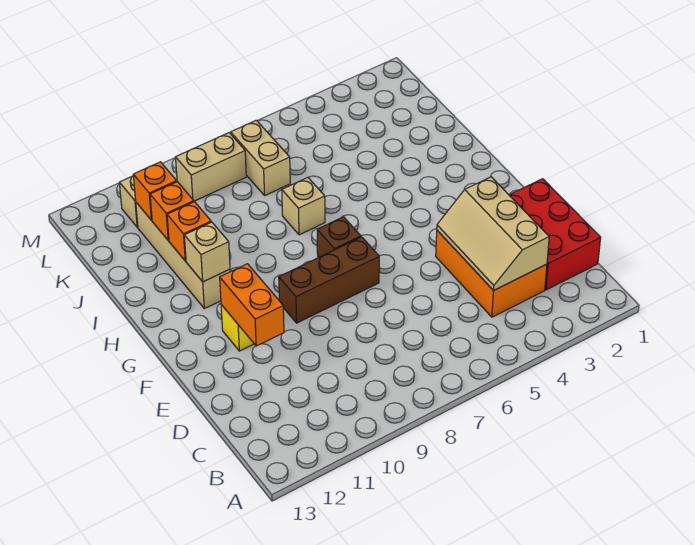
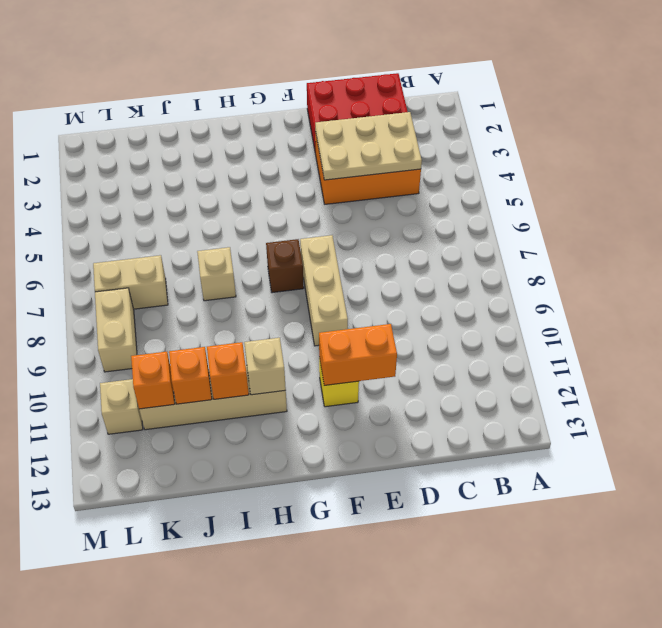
tan 2x3 slope [437,177,549,291] -> tan 2x3 plate [315,112,422,180]
brown 1x3 brick [279,237,379,323] -> tan 1x3 brick [300,235,348,346]

